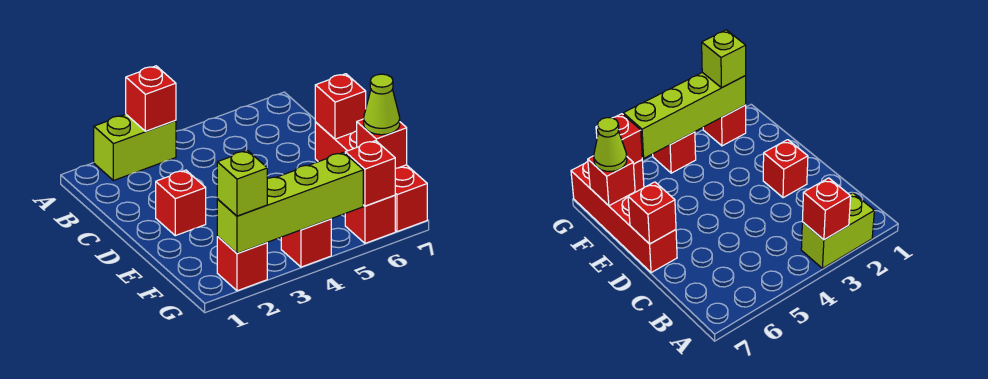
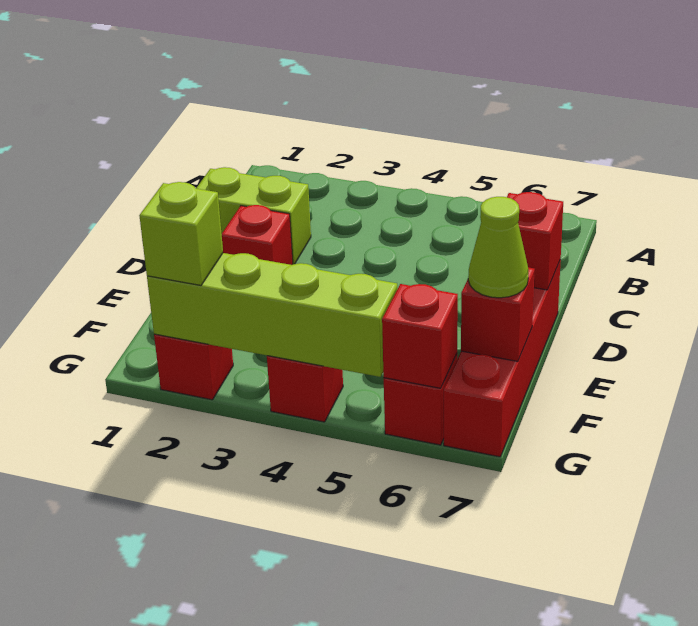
lime 1x2 brick [94,114,176,181] -> lime 1x2 brick moved to [196,167,311,264]
red 1x1 brick [126,66,176,131] -> none

